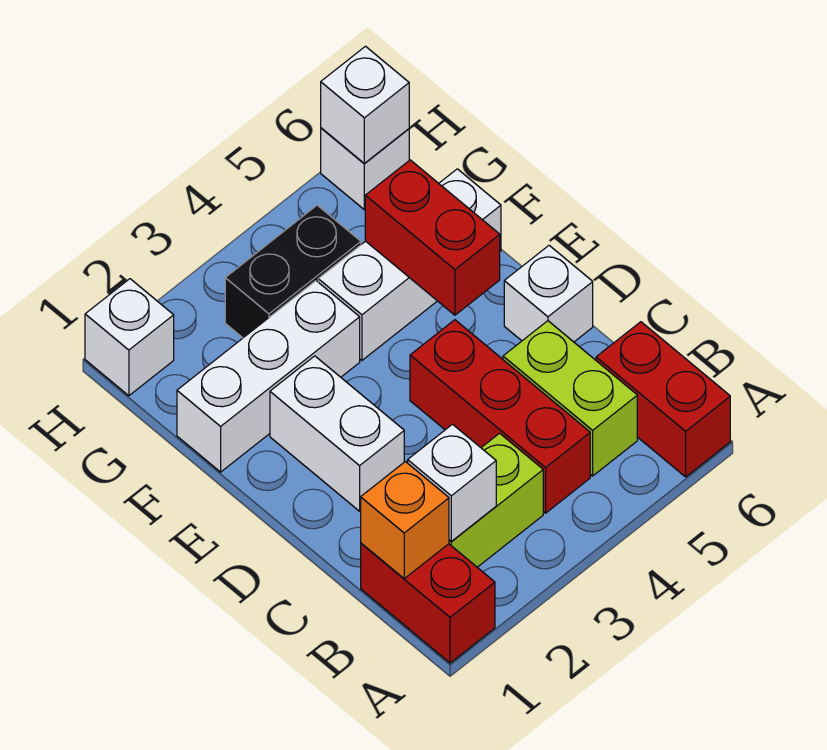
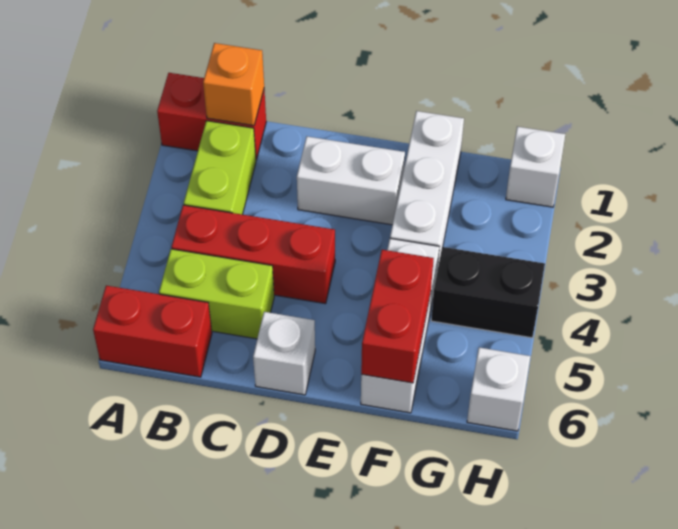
white 1x1 brick [408,424,496,542] -> none
red 1x2 brick [365,160,500,315] -> red 1x2 brick turned to [361,250,434,383]
black 1x2 brick [225,205,361,338] -> black 1x2 brick turned to [431,247,545,338]
white 1x1 brick [321,46,409,164] -> none

